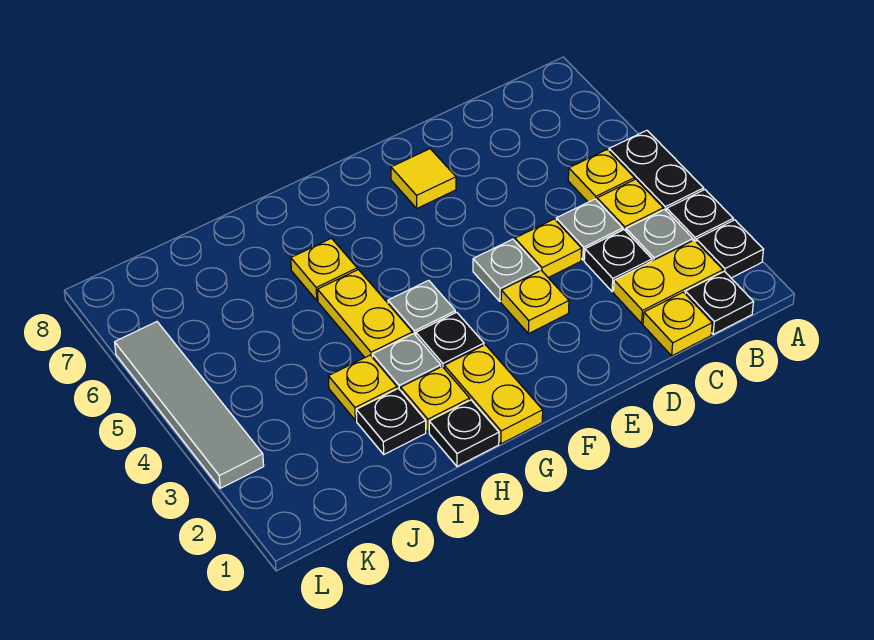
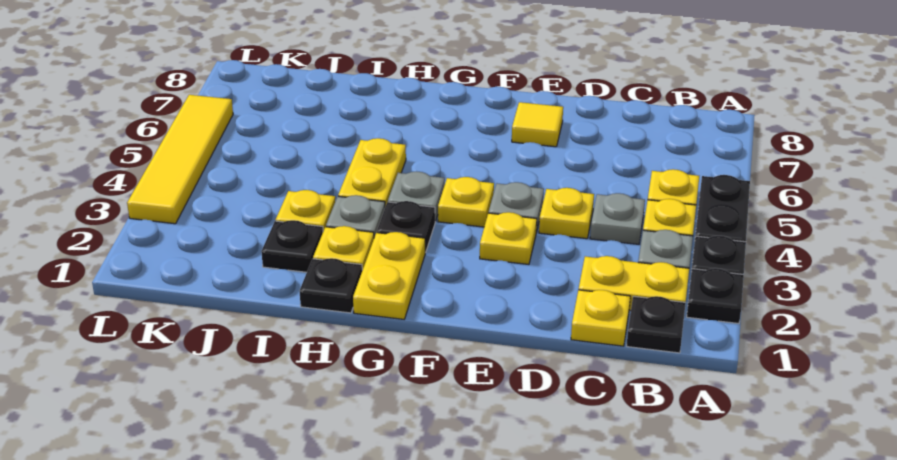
black 1x1 plate [584,230,652,292] -> none
yellow 1x1 plate [291,238,357,300] -> yellow 1x1 plate moved to [438,177,494,227]
grey 1x4 tile [115,322,264,488] -> yellow 1x4 tile [127,95,233,224]

